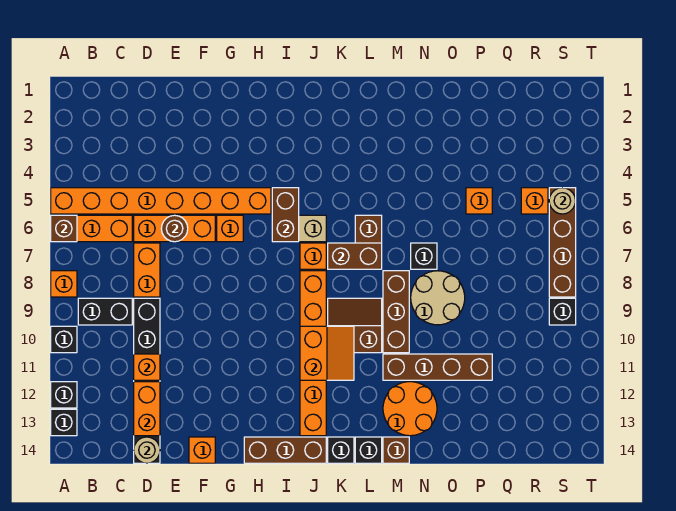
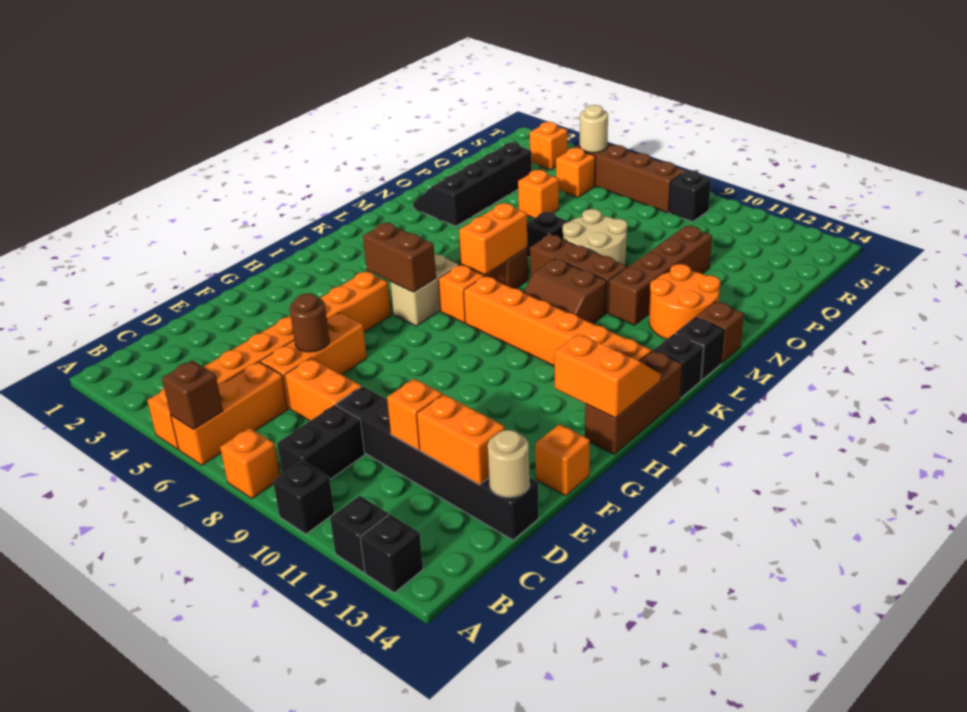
orange 1x1 brick [217,215,243,242] -> orange 1x1 brick moved to [530,122,567,170]
orange 2x2 slope [300,326,354,380] -> orange 2x2 slope moved to [554,334,661,418]
brown 1x2 brick [328,243,382,269] -> orange 1x2 brick [459,203,527,274]
brown 2x2 slope [328,298,382,353] -> brown 2x2 slope turned to [524,259,607,324]
none -> black 2x4 slope [413,142,532,226]

